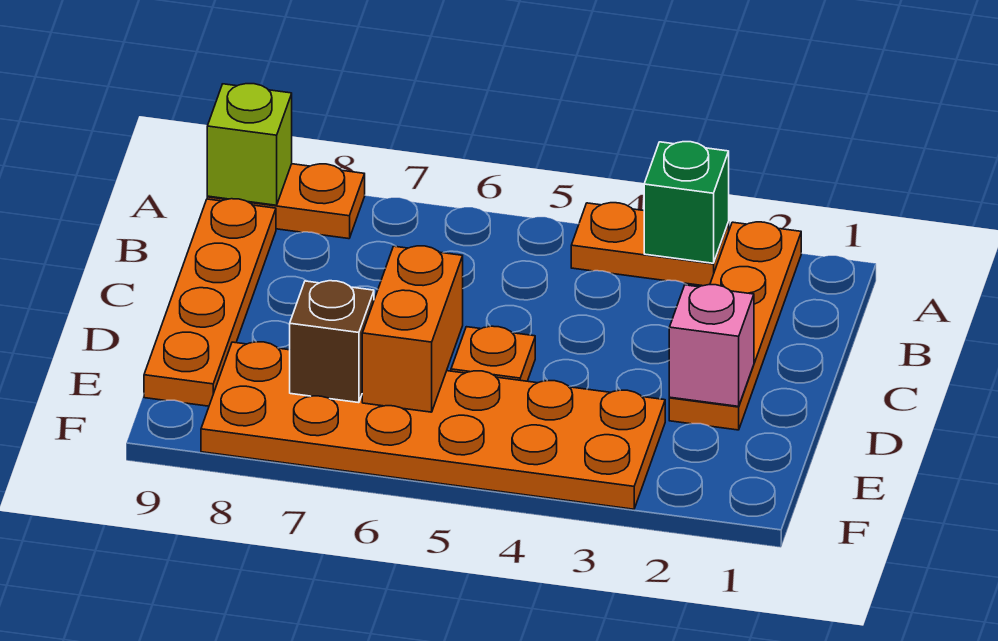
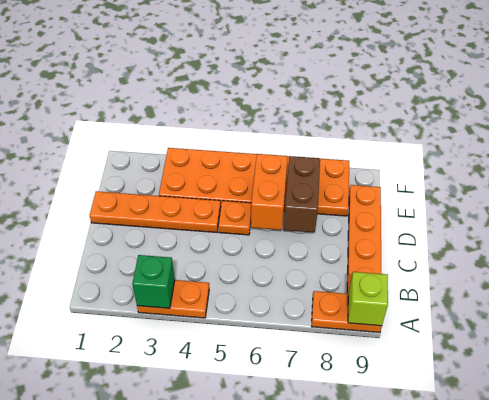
orange 1x4 plate [669,222,801,430] -> orange 1x4 plate turned to [90,191,221,232]
pink 1x1 brick [669,285,754,406] -> none
brown 1x1 brick [290,281,374,403] -> brown 1x2 brick [284,156,320,233]

